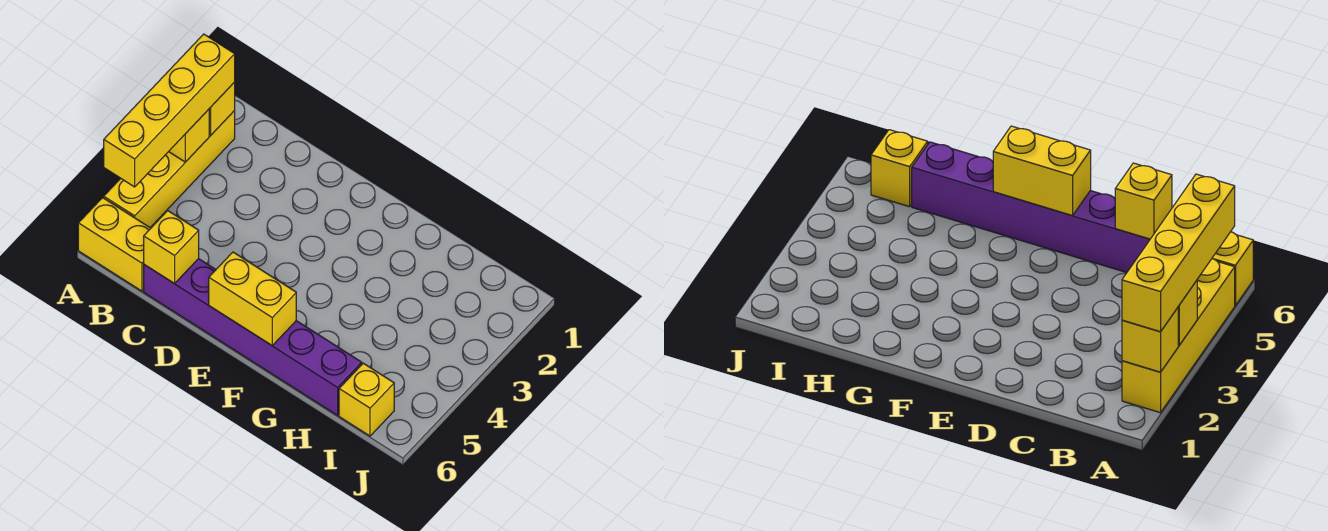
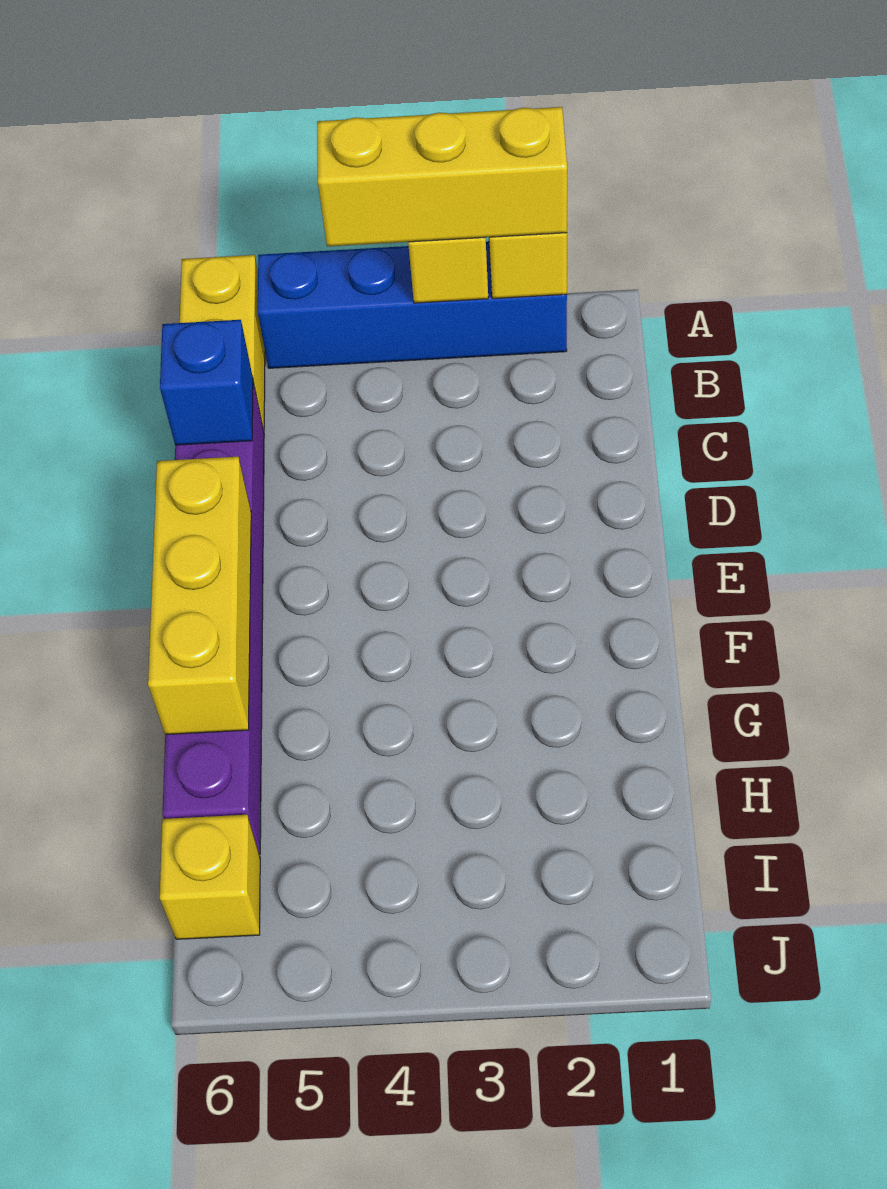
yellow 1x4 brick [104,111,235,227] -> blue 1x4 brick [258,241,567,368]
yellow 1x4 brick [104,34,235,187] -> yellow 1x3 brick [317,107,567,247]
yellow 1x1 brick [144,211,199,284] -> blue 1x1 brick [160,320,253,445]
yellow 1x2 brick [209,252,296,345] -> yellow 1x3 brick [148,457,251,735]

